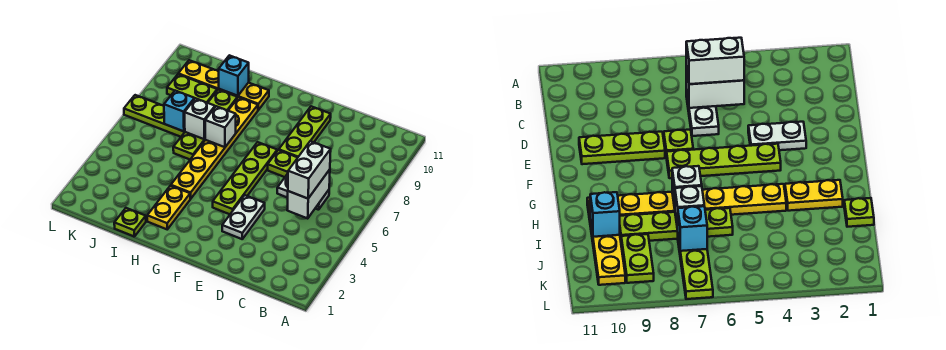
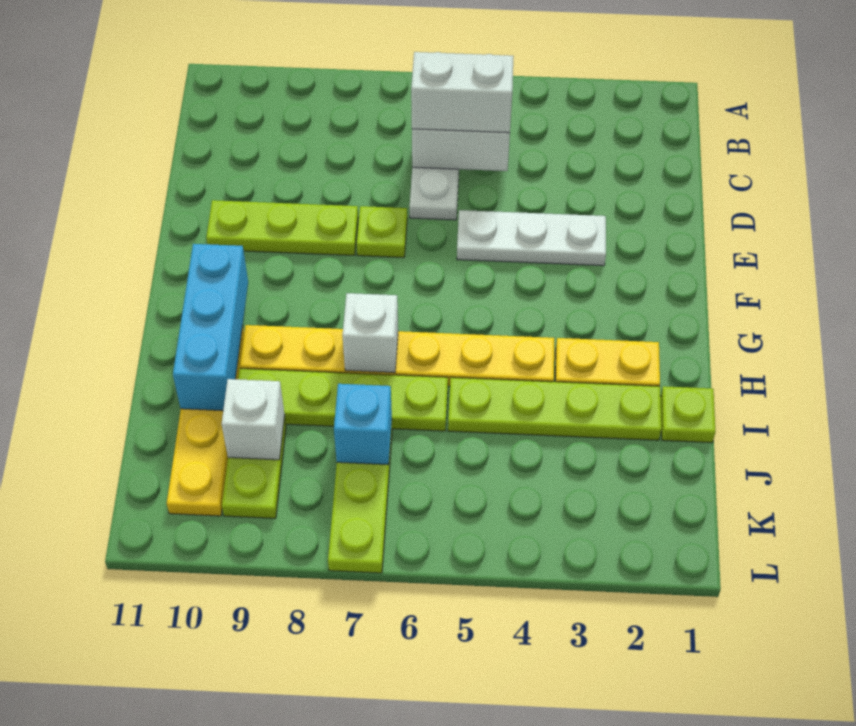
white 1x2 plate [222,195,265,239] -> white 1x3 plate [457,210,606,266]
lime 1x4 plate [213,142,277,214] -> lime 1x4 plate moved to [448,377,661,440]
white 1x1 brick [185,98,215,139] -> white 1x1 brick moved to [222,379,285,460]
cyan 1x1 brick [219,55,249,96] -> cyan 1x3 brick [173,244,248,411]

